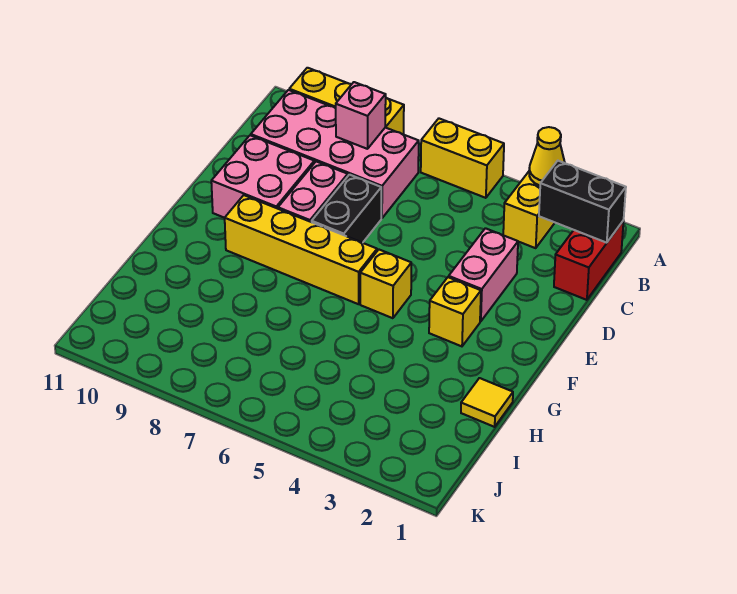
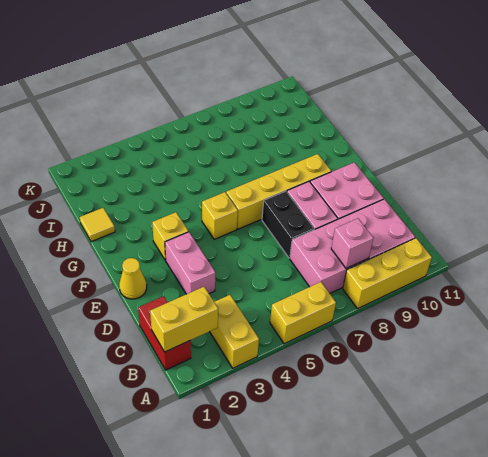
yellow 1x1 cone [529,127,565,186] -> yellow 1x1 cone moved to [119,258,147,299]
black 1x2 brick [539,161,626,243] -> yellow 1x2 brick [150,287,218,352]

